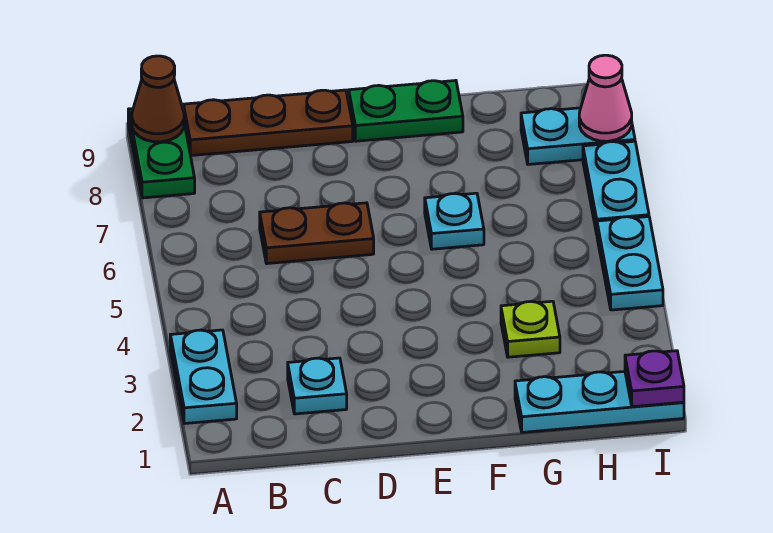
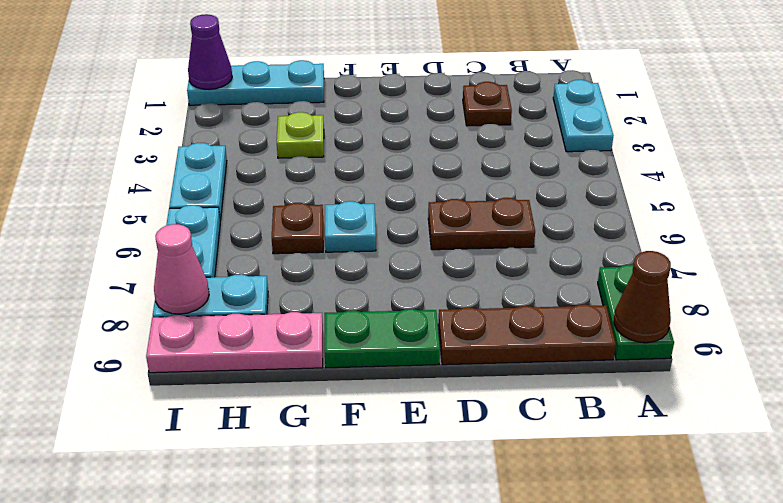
cyan 1x1 plate [288,358,347,414] -> brown 1x1 plate [463,82,512,126]
none -> brown 1x1 plate [272,203,323,254]
none -> pink 1x3 plate [146,312,323,373]
purple 1x1 plate [625,351,684,407] -> purple 1x1 cone [188,14,232,89]

